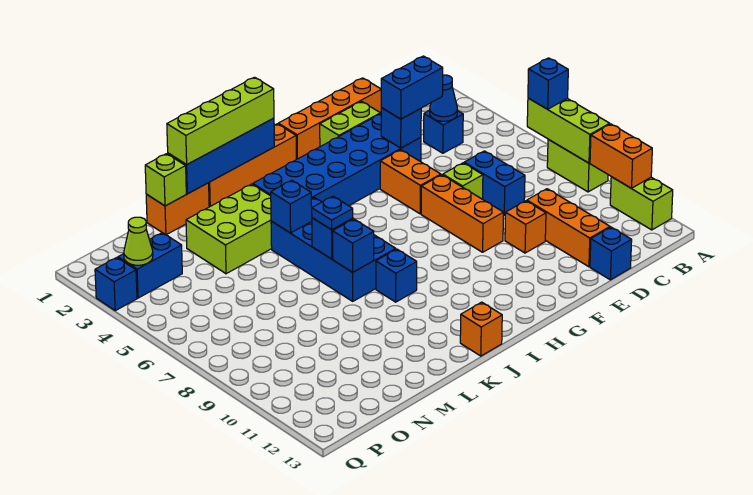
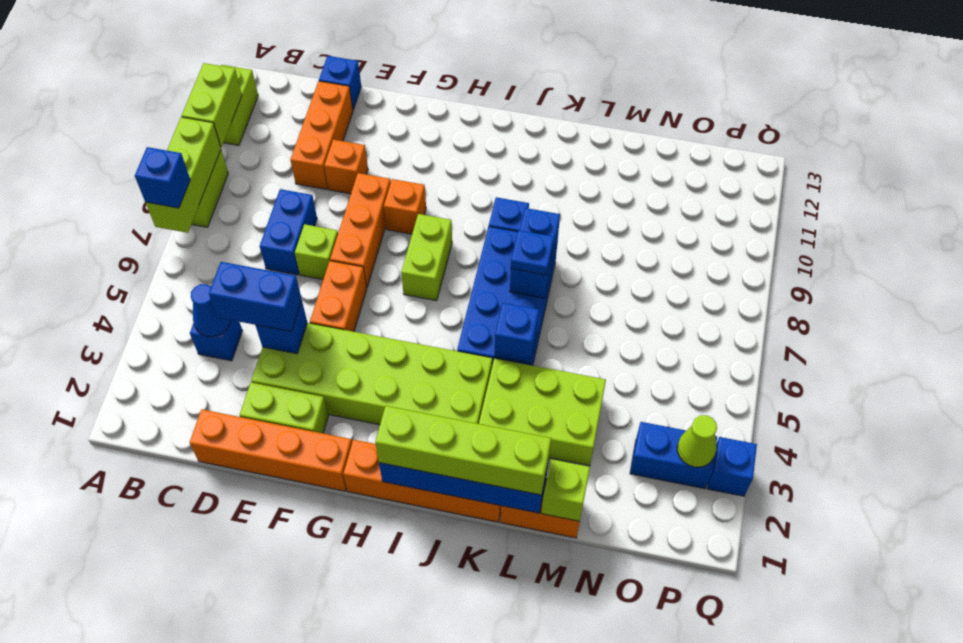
orange 1x2 brick [590,124,652,188] -> lime 1x2 brick [182,63,242,147]
blue 2x6 brick [253,114,421,206] -> lime 2x6 brick [251,323,492,425]
none -> lime 1x2 brick [401,214,452,301]
orange 1x1 brick [460,302,502,356] -> orange 1x1 brick moved to [384,179,426,234]

